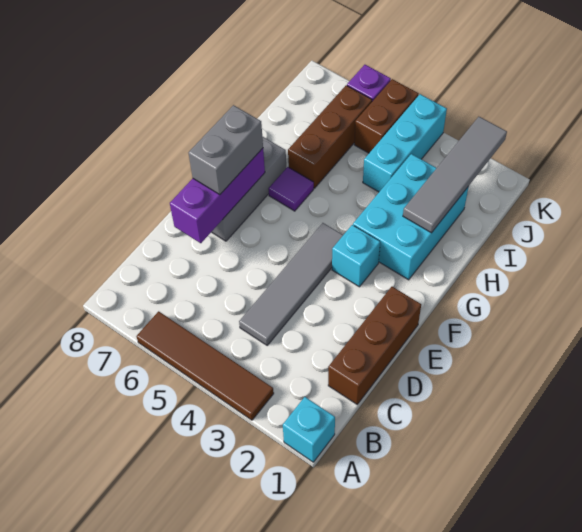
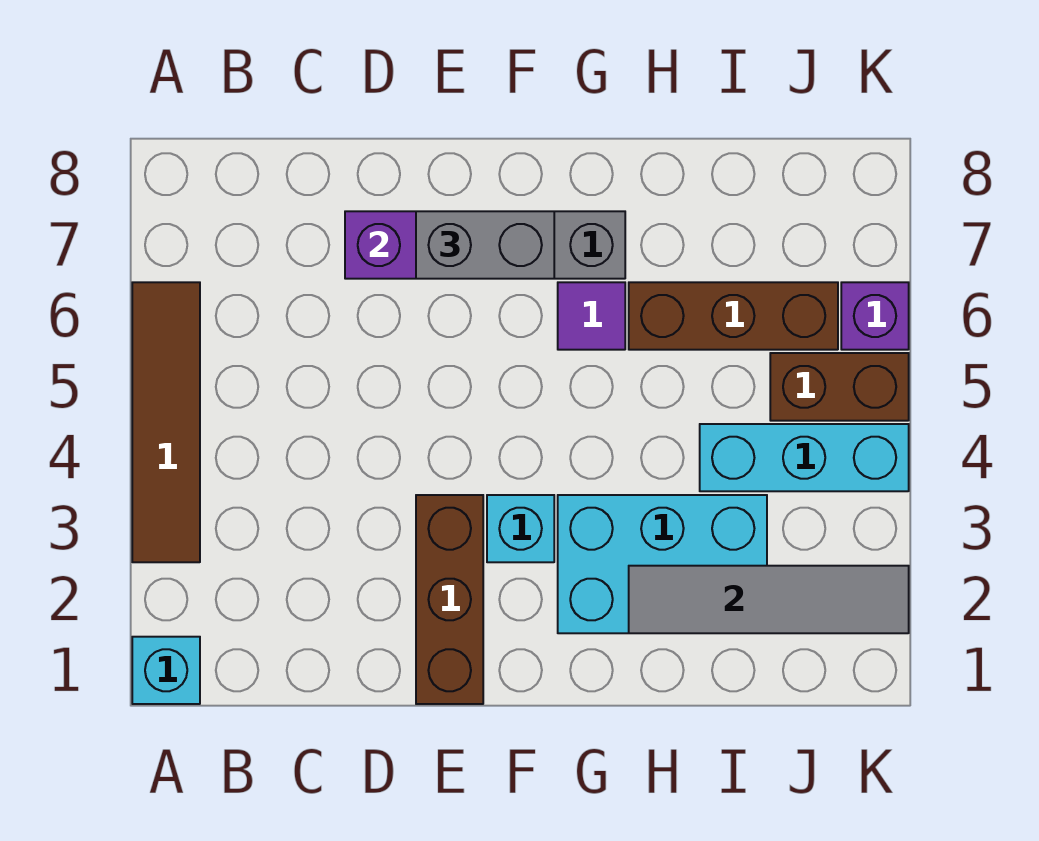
brown 1x3 brick [328,287,421,404] -> brown 1x3 brick turned to [416,495,483,704]
grey 1x4 tile [239,223,343,345] -> none

